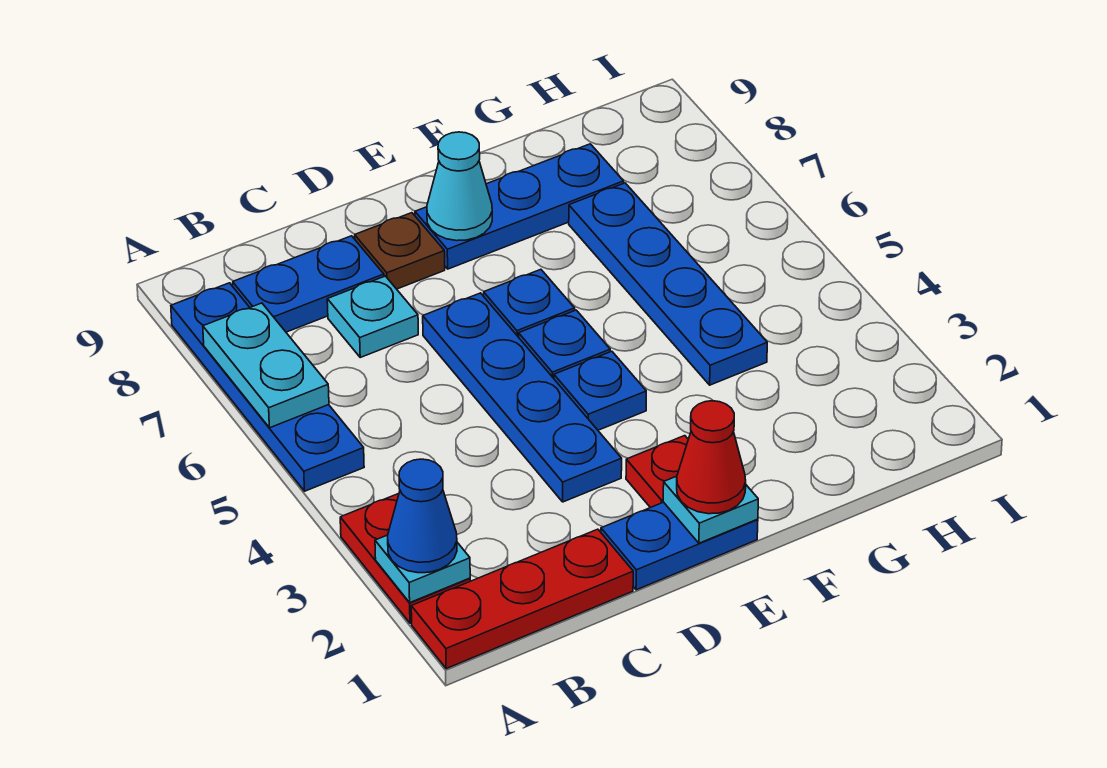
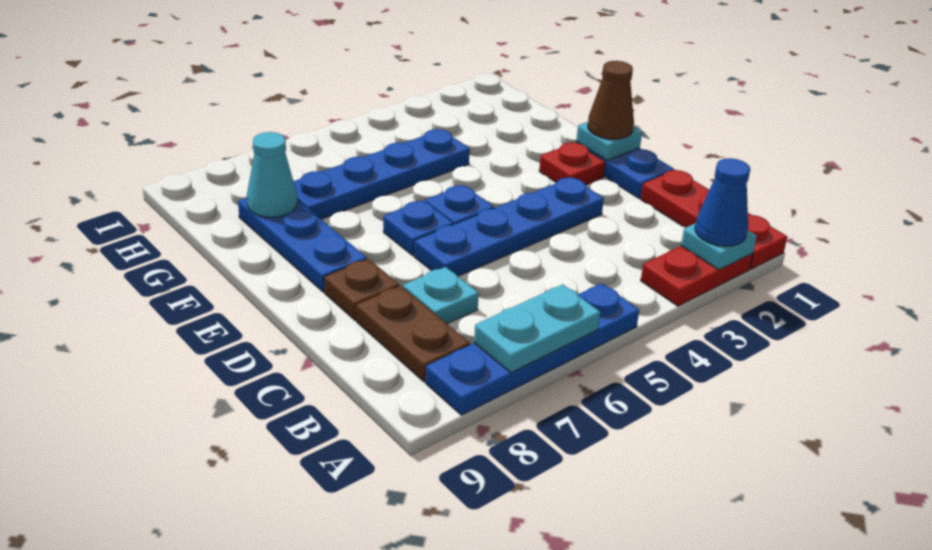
blue 1x2 plate [233,236,384,332] -> brown 1x2 plate [356,286,470,382]
red 1x1 cone [677,401,746,514] -> brown 1x1 cone [588,61,634,139]
blue 1x1 plate [554,351,646,430] -> none
cyan 1x1 cone [427,132,492,241] -> cyan 1x1 cone moved to [247,132,297,217]

